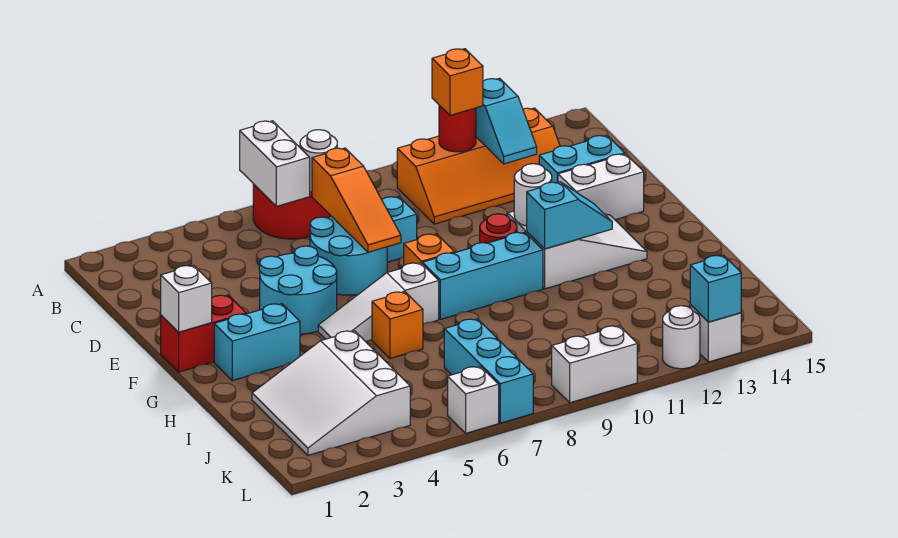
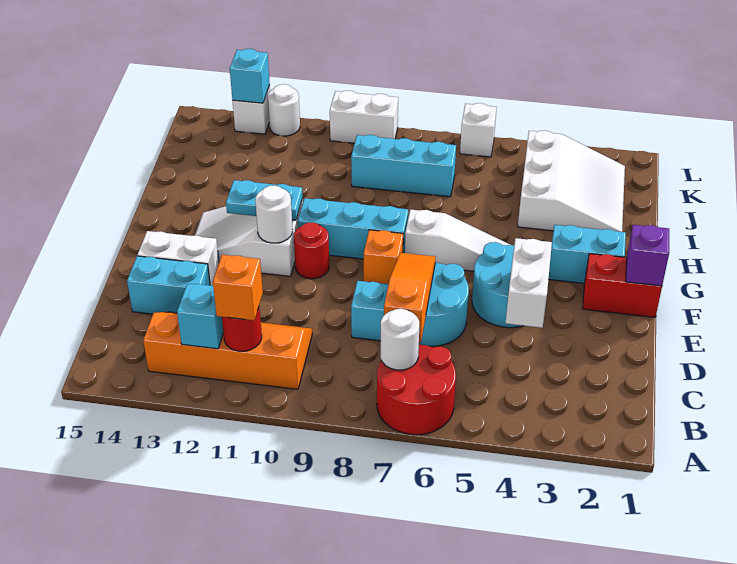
white 1x2 brick [240,121,310,206] -> white 1x2 brick moved to [506,238,552,328]
white 1x1 brick [161,265,212,332] -> purple 1x1 brick [626,225,669,286]
cyan 1x2 slope [527,182,612,249] -> cyan 1x2 plate [226,180,303,220]
orange 1x1 brick [372,292,423,359] -> none
cyan 1x3 brick [444,319,533,423] -> cyan 1x3 brick turned to [351,135,456,197]

